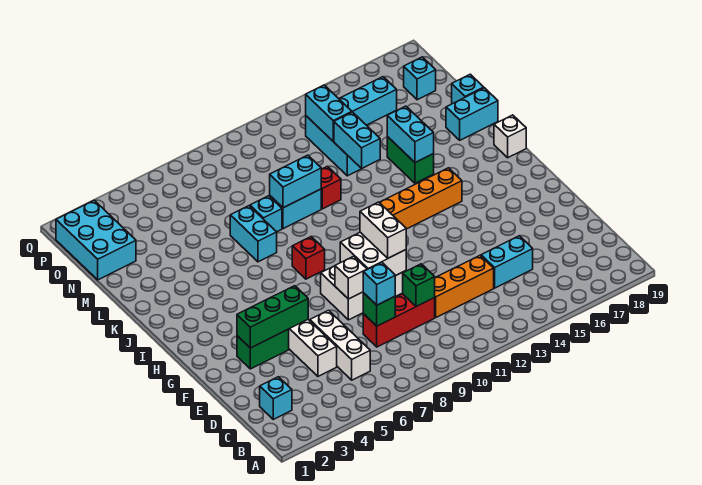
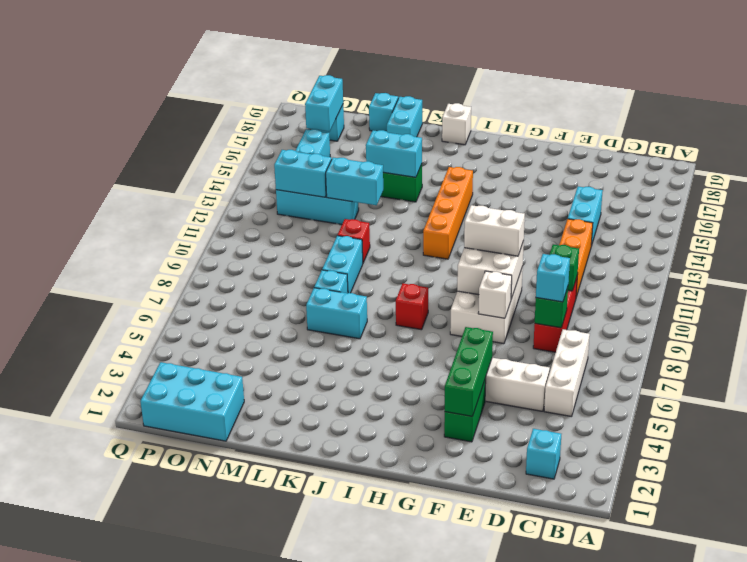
white 1x3 brick [310,310,370,380] -> white 1x3 brick turned to [544,329,590,417]
cyan 1x2 brick [270,155,321,208] -> cyan 1x2 brick moved to [305,75,343,132]

